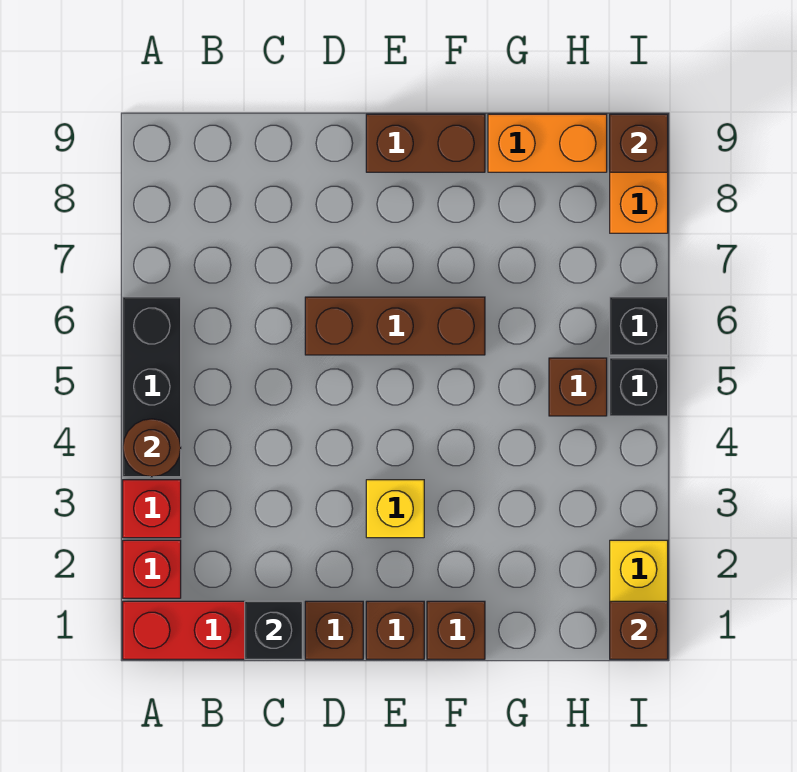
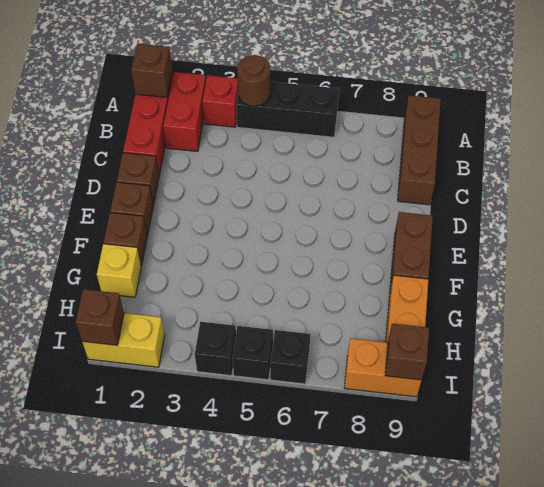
red 1x1 brick [123,540,181,598] -> red 1x2 brick [163,72,206,152]
black 1x1 brick [245,601,302,659] -> black 1x1 brick moved to [195,322,236,376]
brown 1x3 brick [305,297,485,355] -> brown 1x3 brick moved to [398,95,441,205]
yellow 1x1 brick [366,480,424,538] -> yellow 1x1 brick moved to [97,244,141,297]
brown 1x1 brick [549,358,607,416] -> brown 1x1 brick moved to [131,44,172,97]

